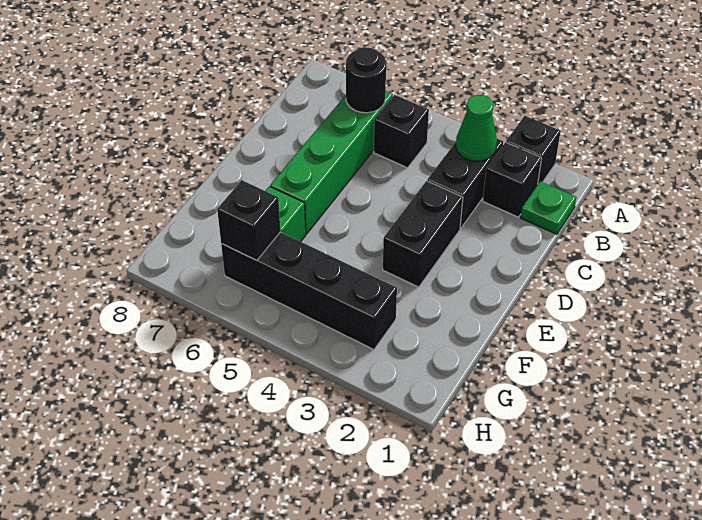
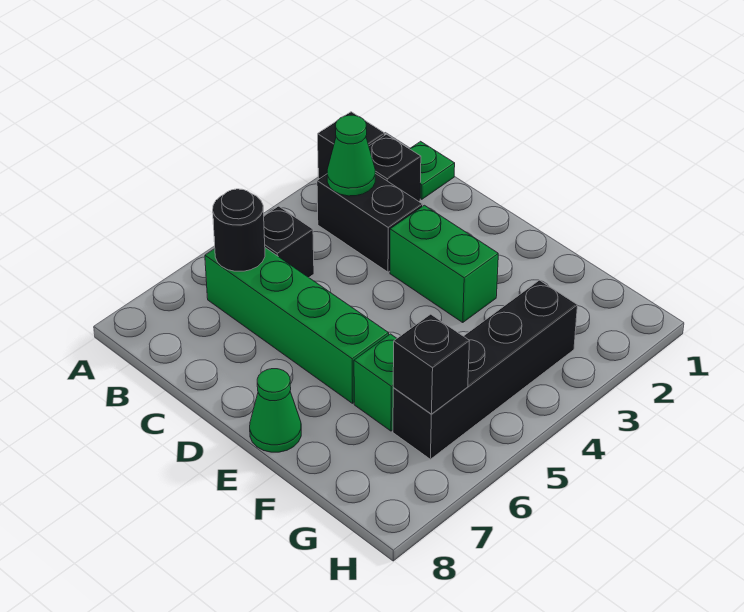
black 1x2 brick [383,181,463,287] -> green 1x2 brick [390,205,498,322]
none -> green 1x1 cone [250,369,301,452]

